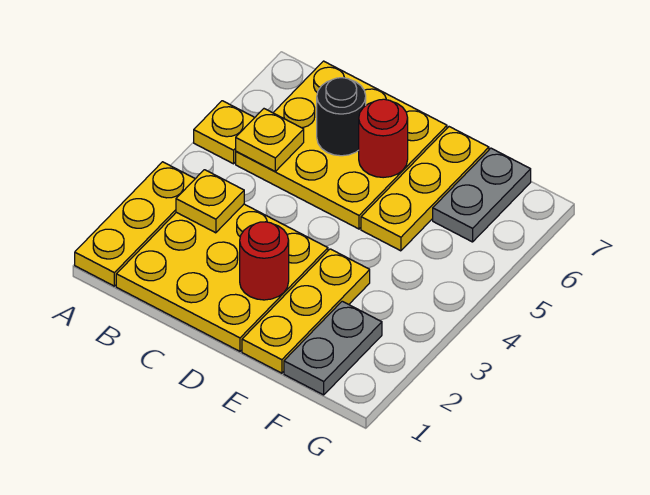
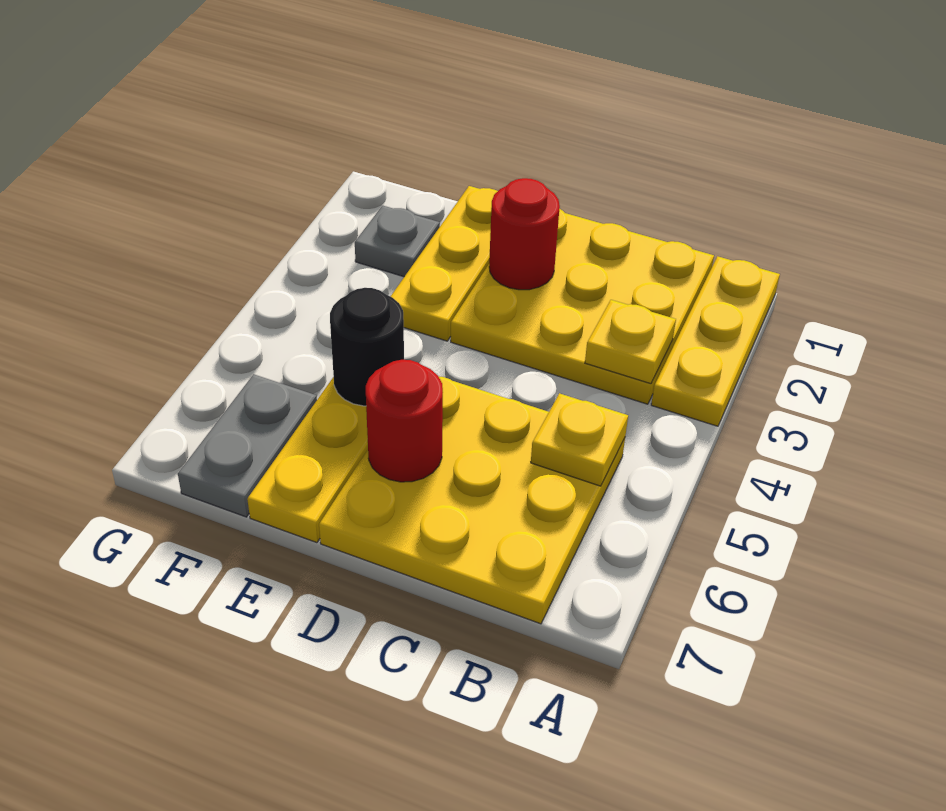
yellow 1x1 plate [194,101,255,164] -> none
black 1x1 round brick [317,78,366,156] -> black 1x1 round brick moved to [330,288,404,406]
grey 1x2 plate [284,301,382,395] -> grey 1x1 plate [355,206,440,277]

